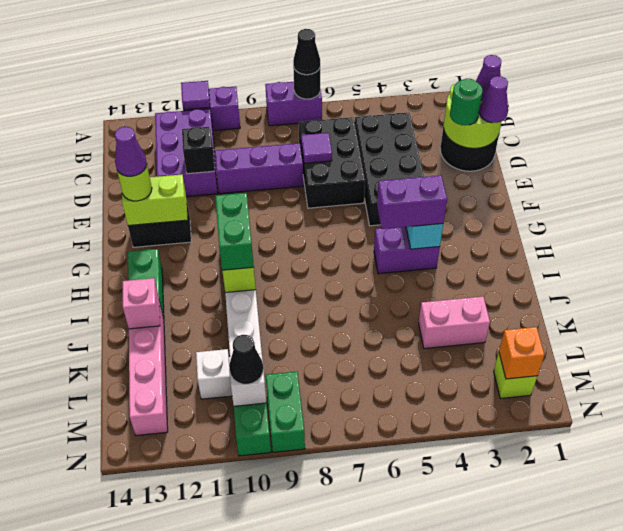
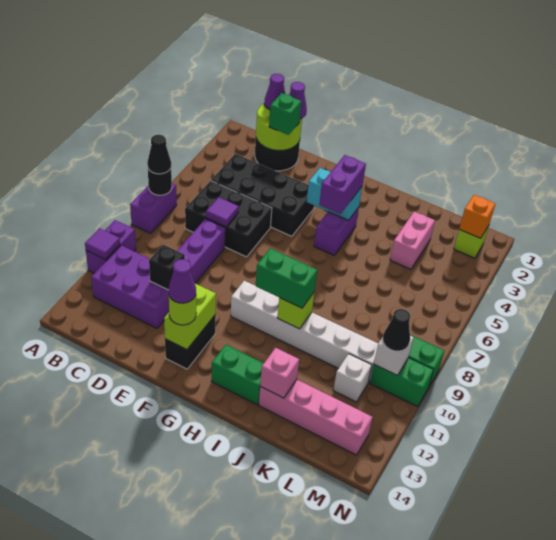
green 1x1 round brick [450,79,483,125] -> green 1x1 brick [269,93,301,135]

